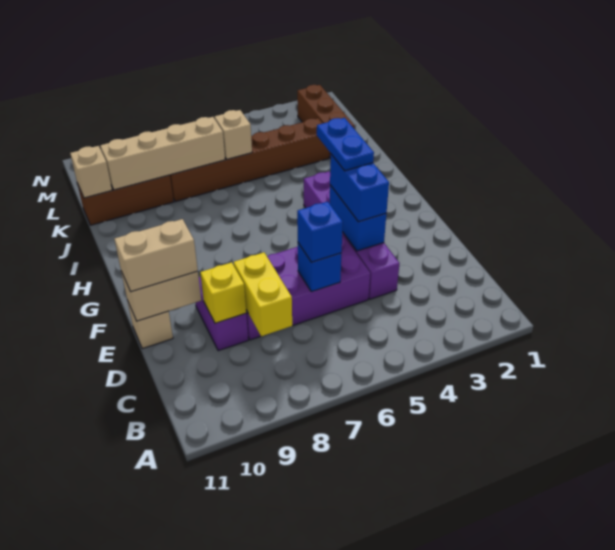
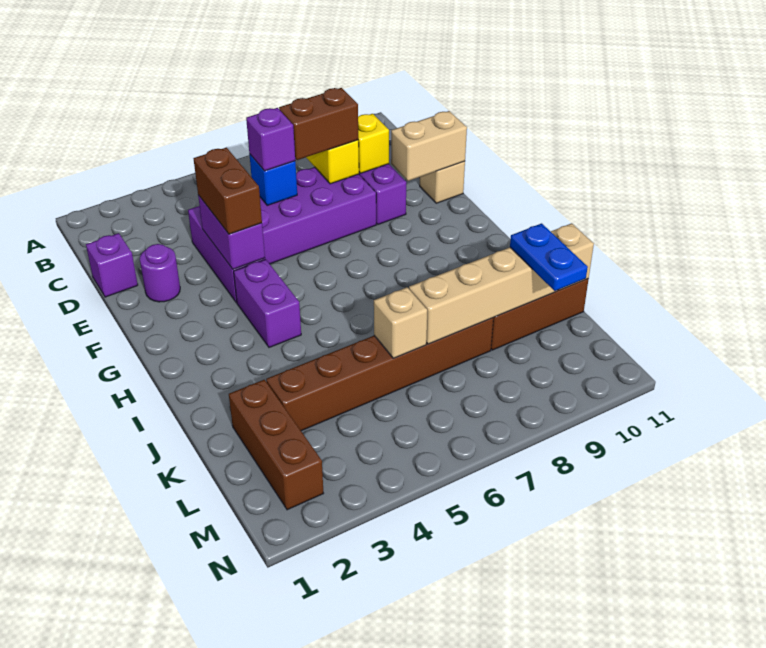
none -> purple 1x1 brick [86,233,138,297]
blue 1x1 brick [297,202,343,262] -> purple 1x1 brick [246,108,295,171]
none -> brown 1x2 brick [279,88,358,160]
none -> purple 1x1 round brick [140,244,180,302]
blue 1x2 brick [330,185,386,251] -> purple 1x2 brick [198,195,265,269]
blue 1x2 brick [330,154,389,222] -> brown 1x2 brick [194,148,262,234]
tan 1x2 brick [114,219,198,292] -> none
blue 1x2 plate [317,118,374,171] -> blue 1x2 plate moved to [510,223,588,291]

